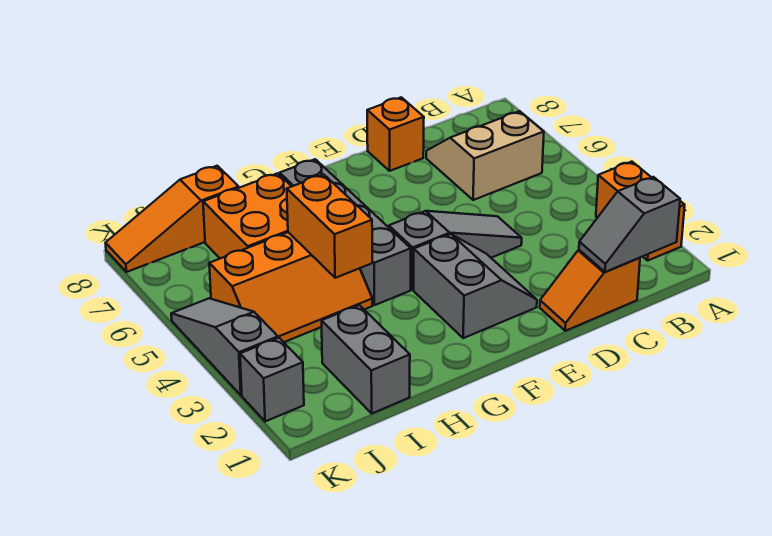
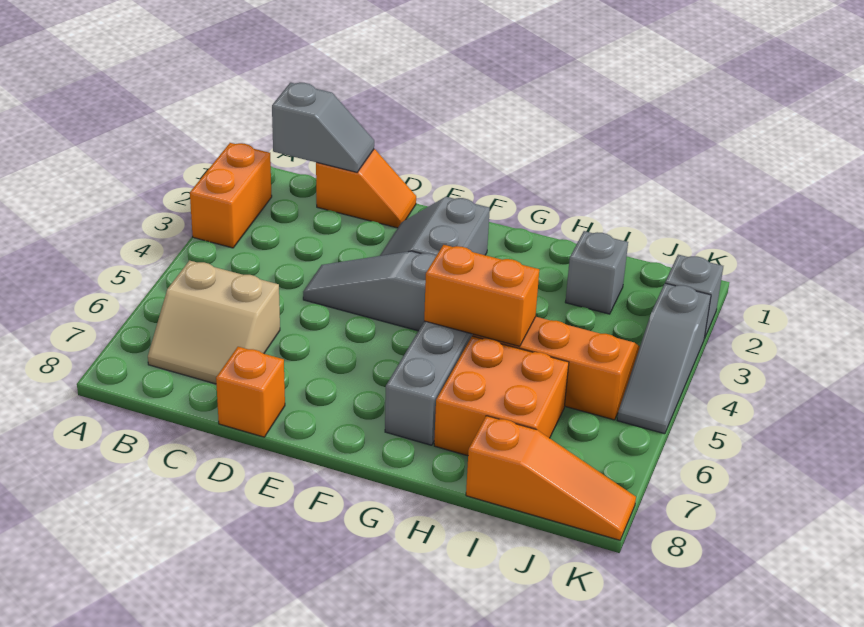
orange 1x2 brick [287,175,372,278] -> orange 1x2 brick turned to [424,245,539,346]
grey 1x2 brick [322,305,410,413] -> grey 1x1 brick [565,231,628,314]

